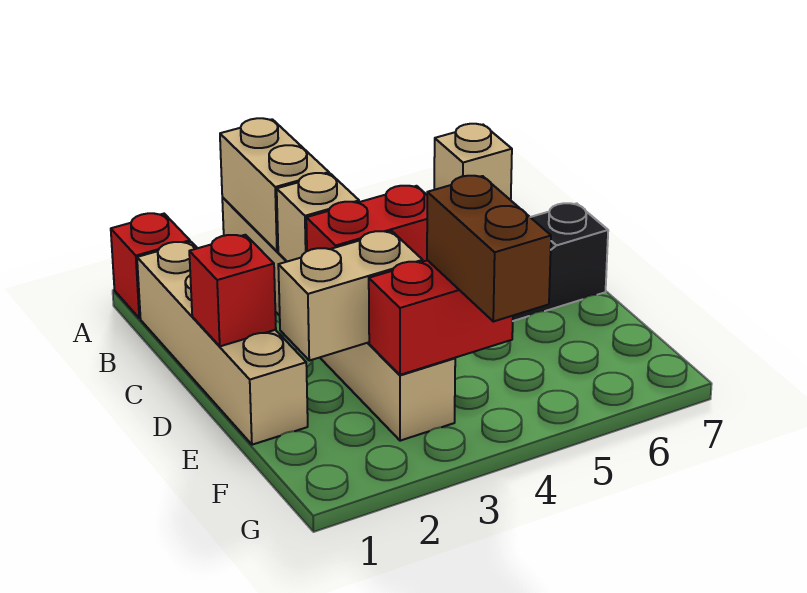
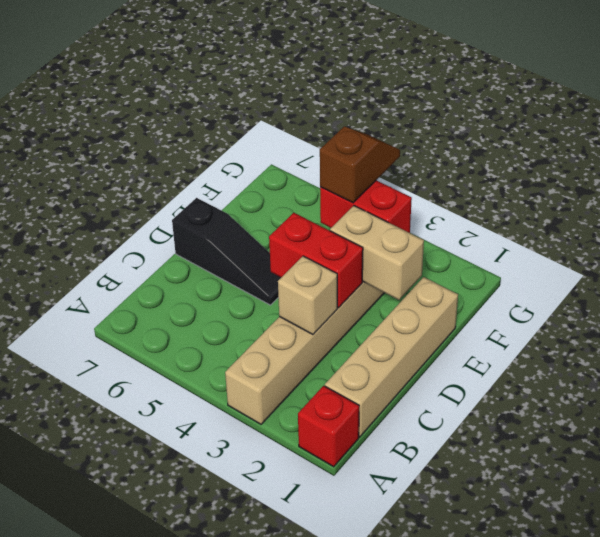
tan 1x2 brick [220,118,329,251] -> none
tan 1x1 brick [434,124,512,200] -> none
red 1x1 brick [189,235,276,346] -> none
brown 1x2 brick [427,176,551,322] -> brown 1x2 slope [320,126,400,203]

